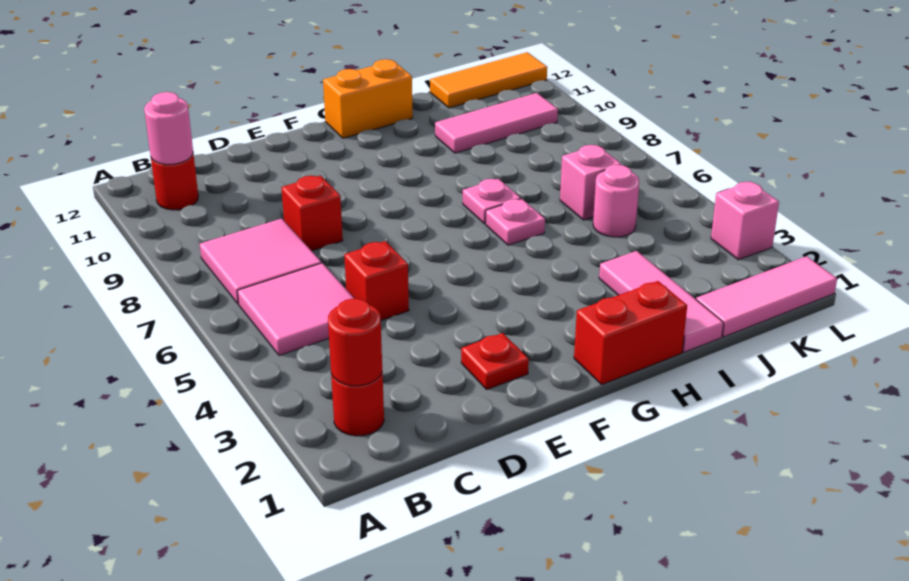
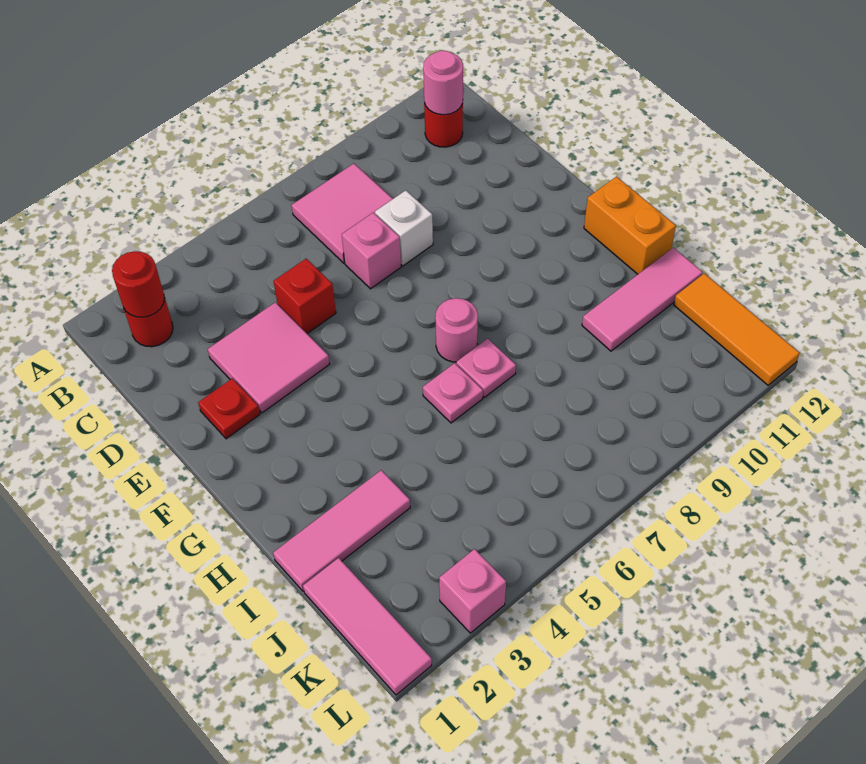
pink 2x2 tile [237,263,354,356] -> pink 2x2 tile moved to [208,302,330,413]
red 1x1 brick [281,176,343,251] -> white 1x1 brick [375,190,433,266]
red 1x2 brick [574,281,687,384] -> none
pink 1x3 tile [435,93,558,153] -> pink 1x3 tile turned to [582,248,703,351]
pink 1x1 round brick [593,165,639,237] -> pink 1x1 round brick moved to [435,298,478,362]
pink 1x1 brick [560,145,621,220] -> pink 1x1 brick moved to [342,213,401,289]

